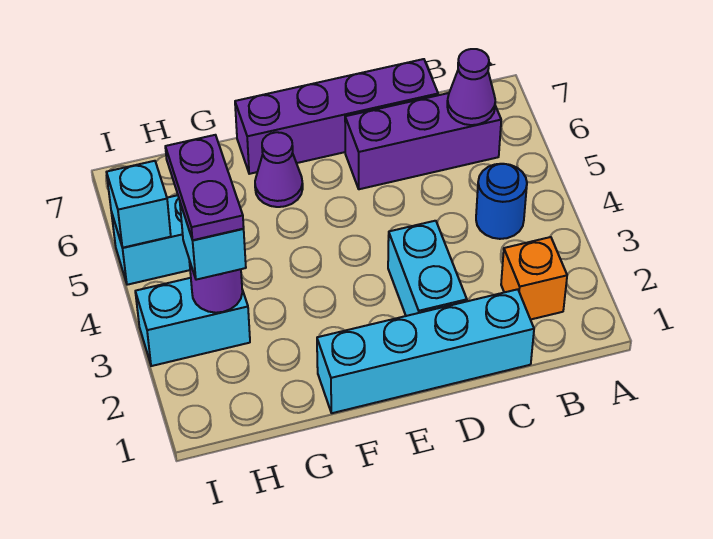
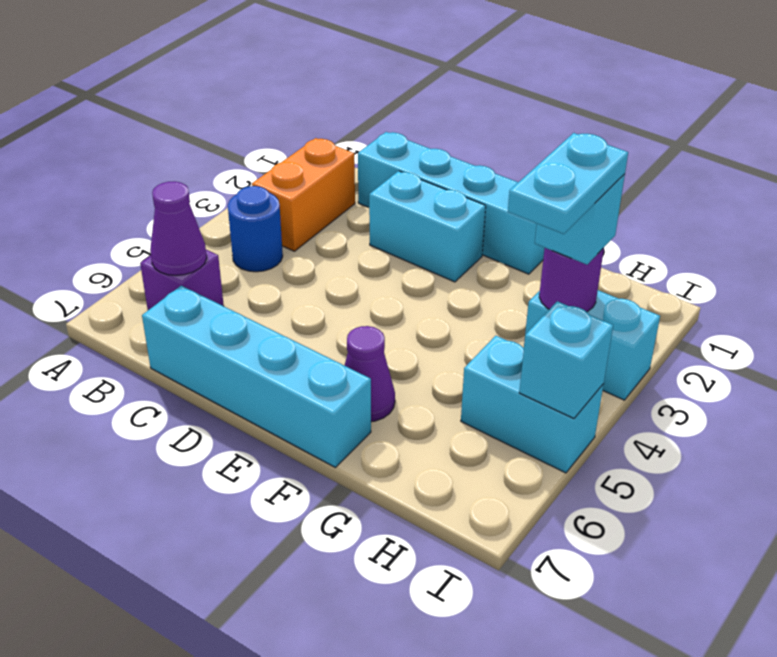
orange 1x1 brick [501,237,567,320] -> orange 1x2 brick [252,138,355,251]
purple 1x3 brick [345,93,501,189] -> purple 1x1 brick [140,250,224,310]
purple 1x4 brick [235,59,438,174] -> cyan 1x4 brick [142,286,371,468]
cyan 1x2 brick [388,221,467,316] -> cyan 1x2 brick turned to [369,171,486,282]
purple 1x2 plate [165,135,244,240] -> cyan 1x2 plate [508,133,628,234]

